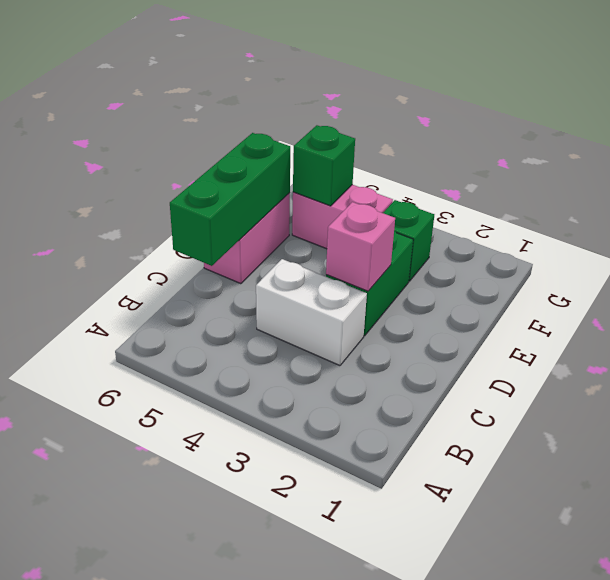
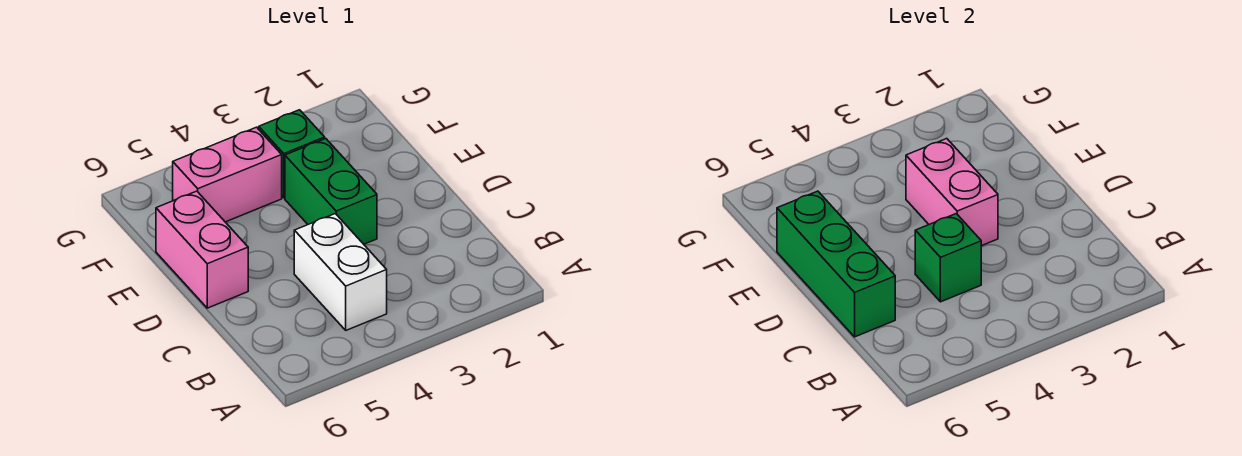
white 1x2 brick [256,259,367,366] -> white 1x2 brick turned to [294,214,387,330]
pink 1x1 brick [326,202,395,291] -> pink 1x2 brick [906,139,998,246]
green 1x1 brick [293,125,355,206] -> green 1x1 brick moved to [915,214,981,302]

